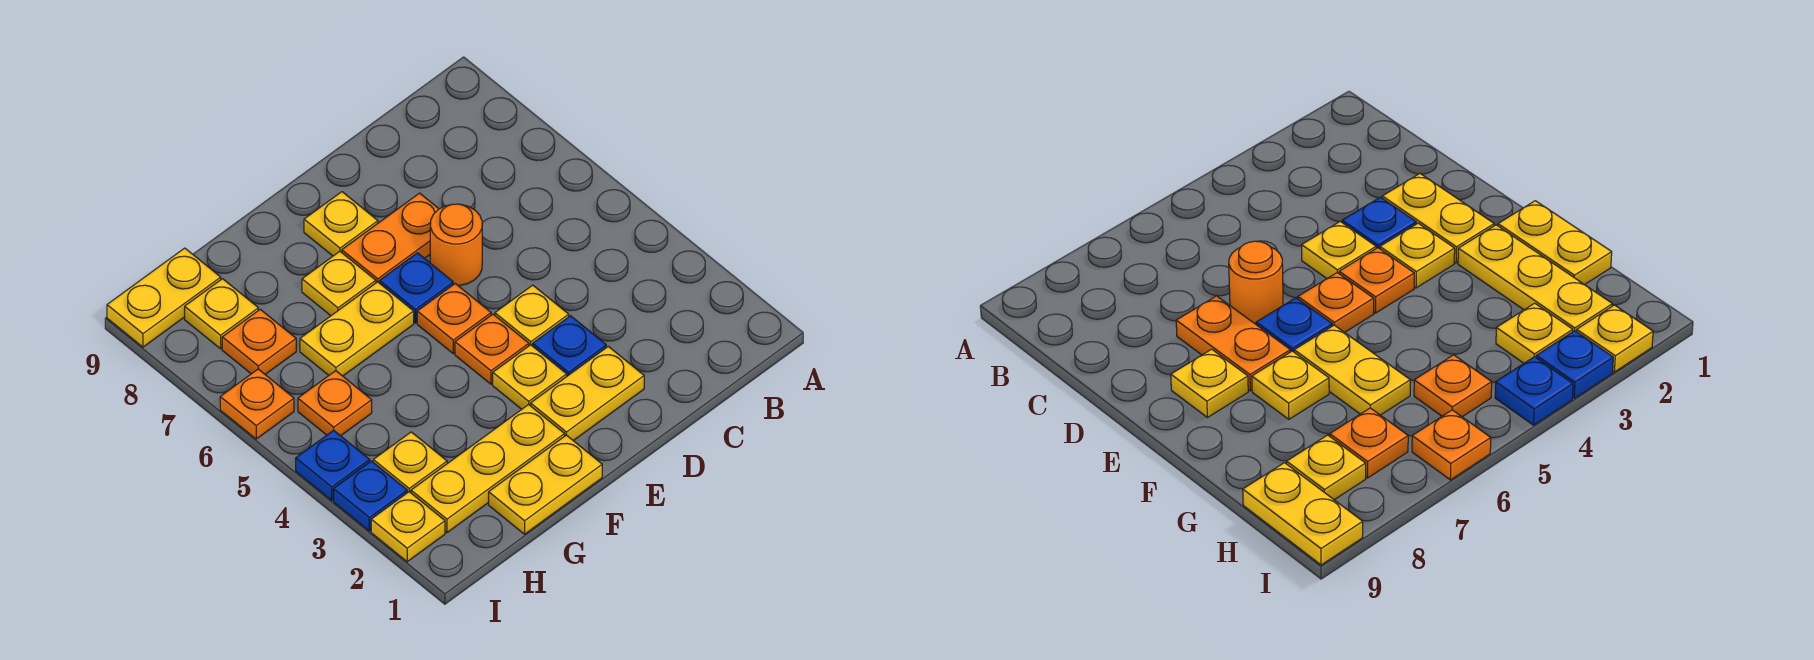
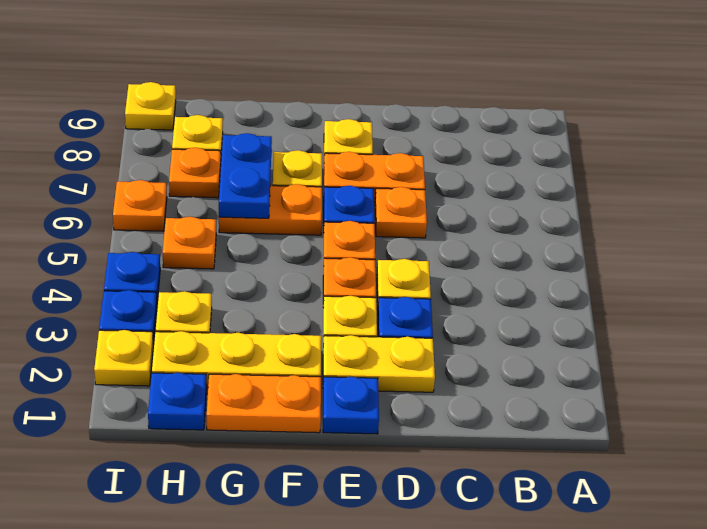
orange 1x1 round brick [430,204,482,286] -> orange 1x1 plate [375,187,427,238]
none -> blue 1x1 plate [323,377,379,434]
yellow 1x2 plate [489,435,602,534] -> orange 1x2 plate [207,374,321,433]
yellow 1x2 plate [300,282,414,376] -> orange 1x2 plate [219,184,322,235]
none -> blue 1x2 plate [219,133,272,218]
none -> blue 1x1 plate [148,373,207,430]
yellow 1x2 plate [107,248,221,347] -> yellow 1x1 plate [125,82,176,130]

